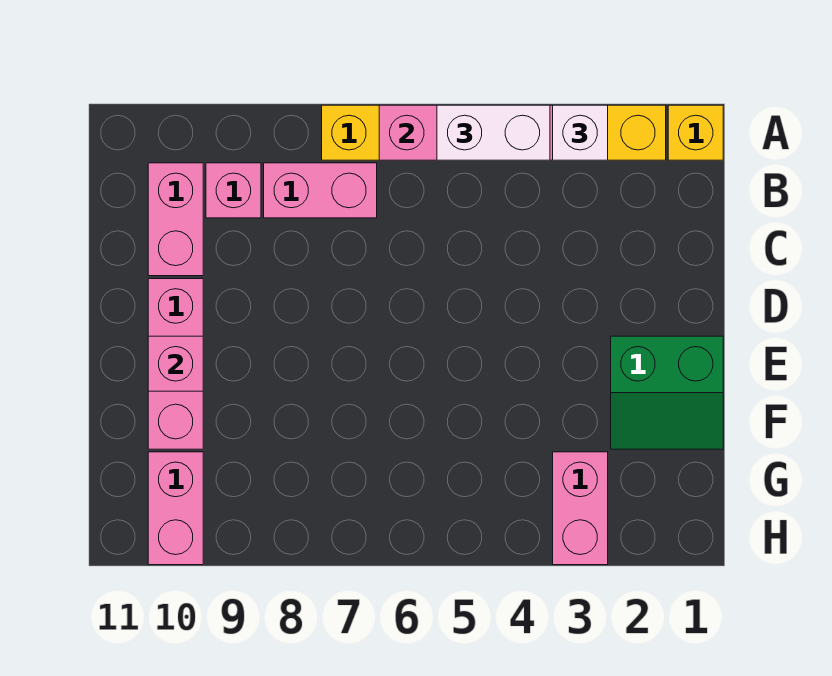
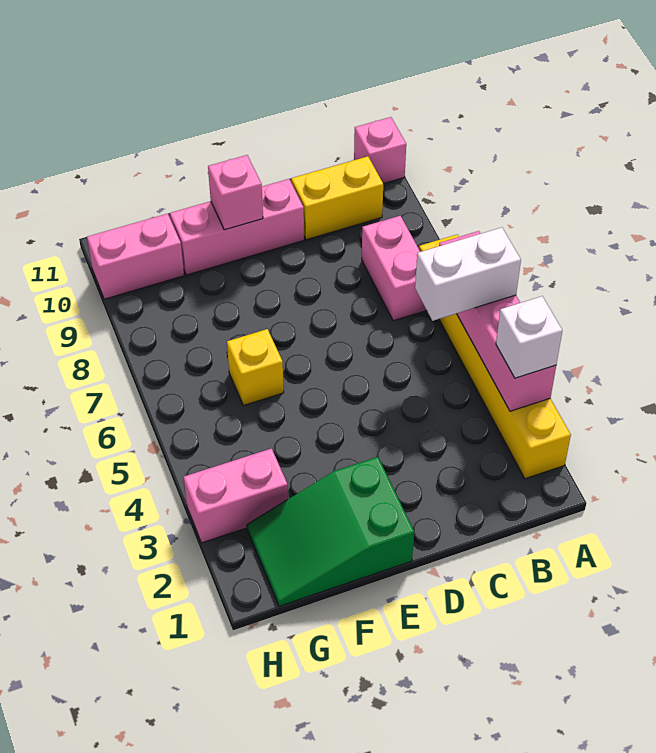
yellow 1x1 brick [668,105,723,160] -> yellow 1x1 brick moved to [227,329,284,405]
white 1x2 brick [437,105,550,160] -> white 1x2 brick turned to [415,227,521,321]
pink 1x1 brick [206,163,261,218] -> pink 1x1 brick moved to [354,117,406,184]
pink 1x2 brick [148,163,203,276] -> yellow 1x2 brick [291,156,383,240]
green 2x2 slope [611,336,723,449] -> green 2x3 slope [247,457,414,606]

